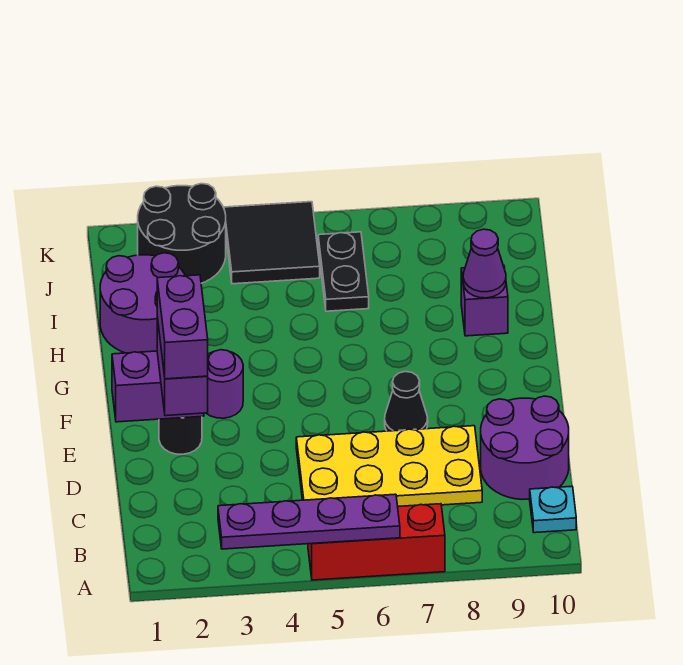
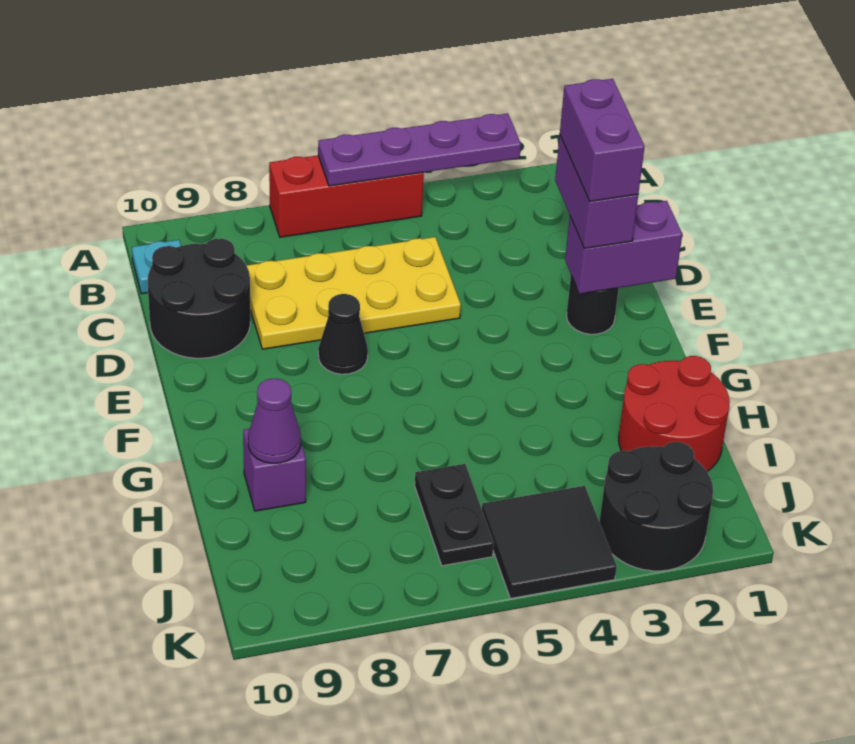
purple 2x2 round brick [481,396,569,499] -> black 2x2 round brick [148,239,250,358]
purple 1x1 round brick [206,350,243,418] -> none
purple 2x2 round brick [100,253,185,353] -> red 2x2 round brick [619,356,730,471]

